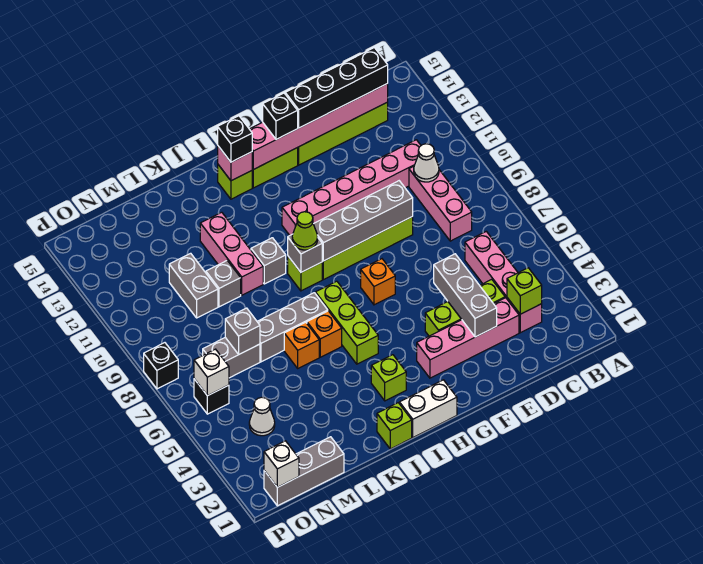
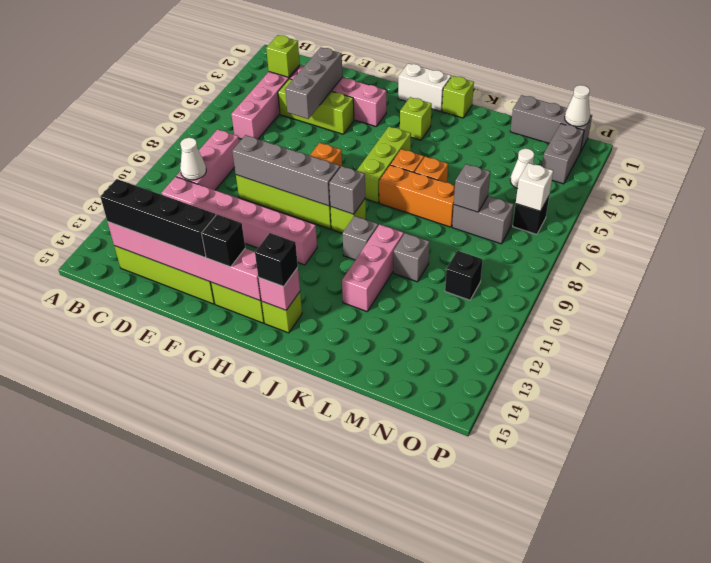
lime 1x1 cone [292,212,318,250] -> none
grey 1x3 brick [257,293,328,362] -> orange 1x3 brick [379,165,455,227]
grey 1x2 brick [169,253,218,318] -> grey 1x2 brick moved to [542,124,584,184]
white 1x1 brick [264,441,299,487] -> white 1x1 cone [565,85,590,126]
black 1x1 brick [144,343,178,389] -> black 1x1 brick moved to [445,251,483,300]

